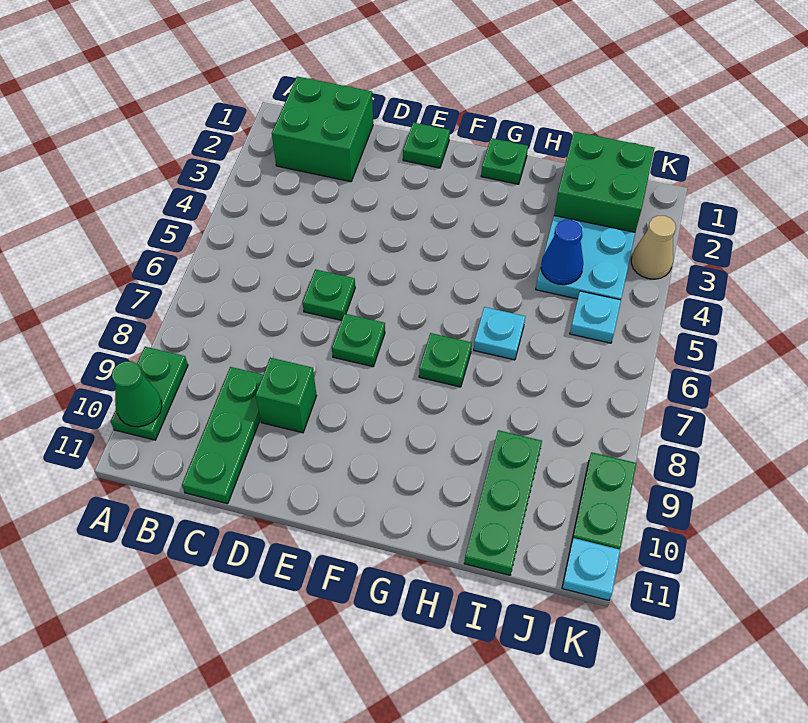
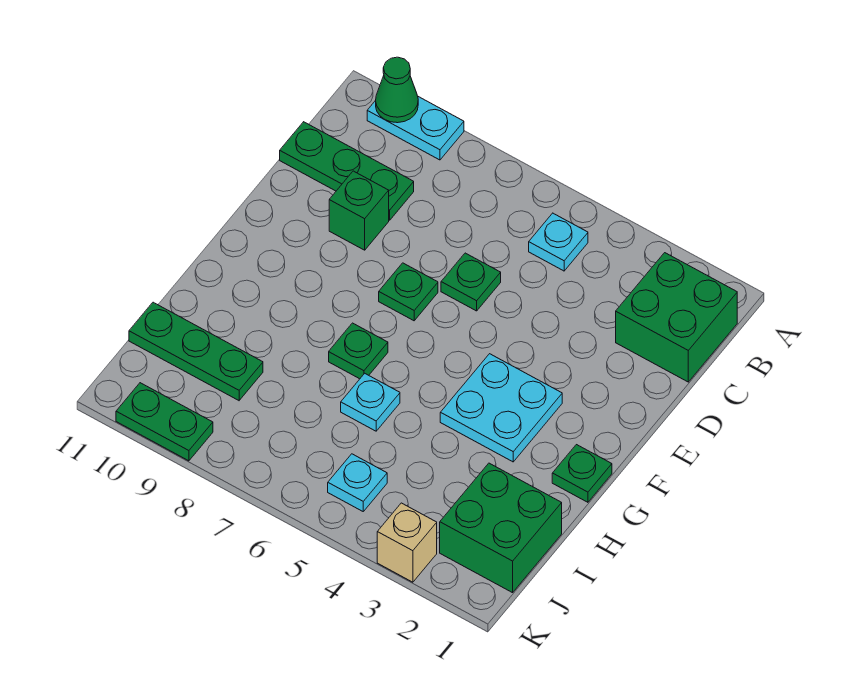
green 1x2 plate [111,347,188,440] -> cyan 1x2 plate [367,97,464,160]
green 1x1 plate [403,122,450,168] -> none
cyan 2x2 plate [536,216,635,300] -> cyan 2x2 plate moved to [440,354,562,462]
blue 1x1 cone [541,220,583,285] -> none
tan 1x1 cone [631,216,676,279] -> tan 1x1 brick [377,503,437,582]
cyan 1x1 plate [562,538,620,600] -> cyan 1x1 plate moved to [529,213,588,271]

